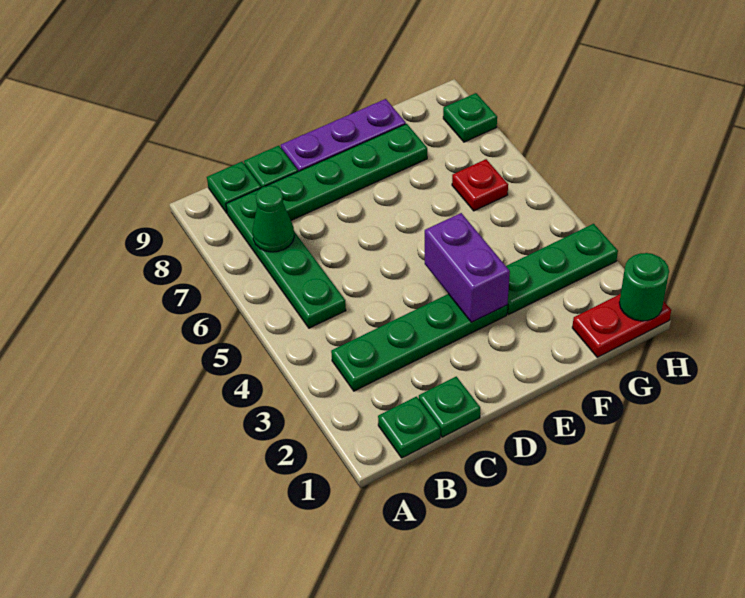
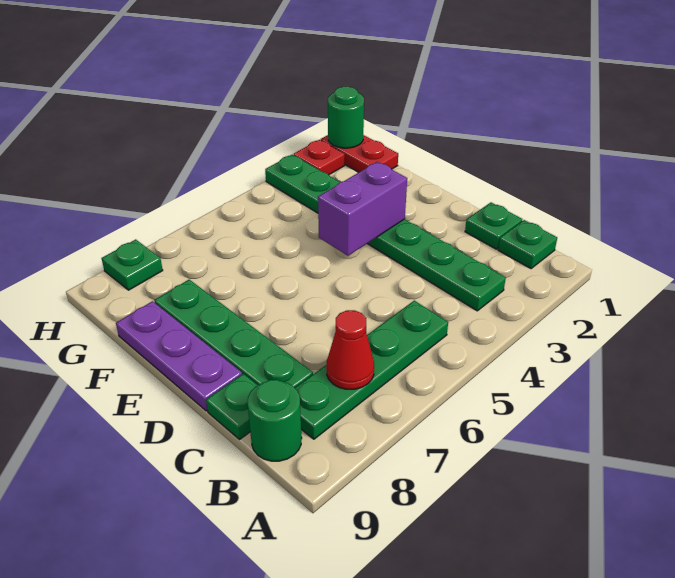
green 1x1 cone [253,186,294,252] -> red 1x1 cone [326,310,374,389]
green 1x1 plate [207,162,261,213] -> green 1x1 round brick [247,380,302,461]
red 1x1 plate [452,159,508,211] -> red 1x1 plate moved to [294,140,345,175]

